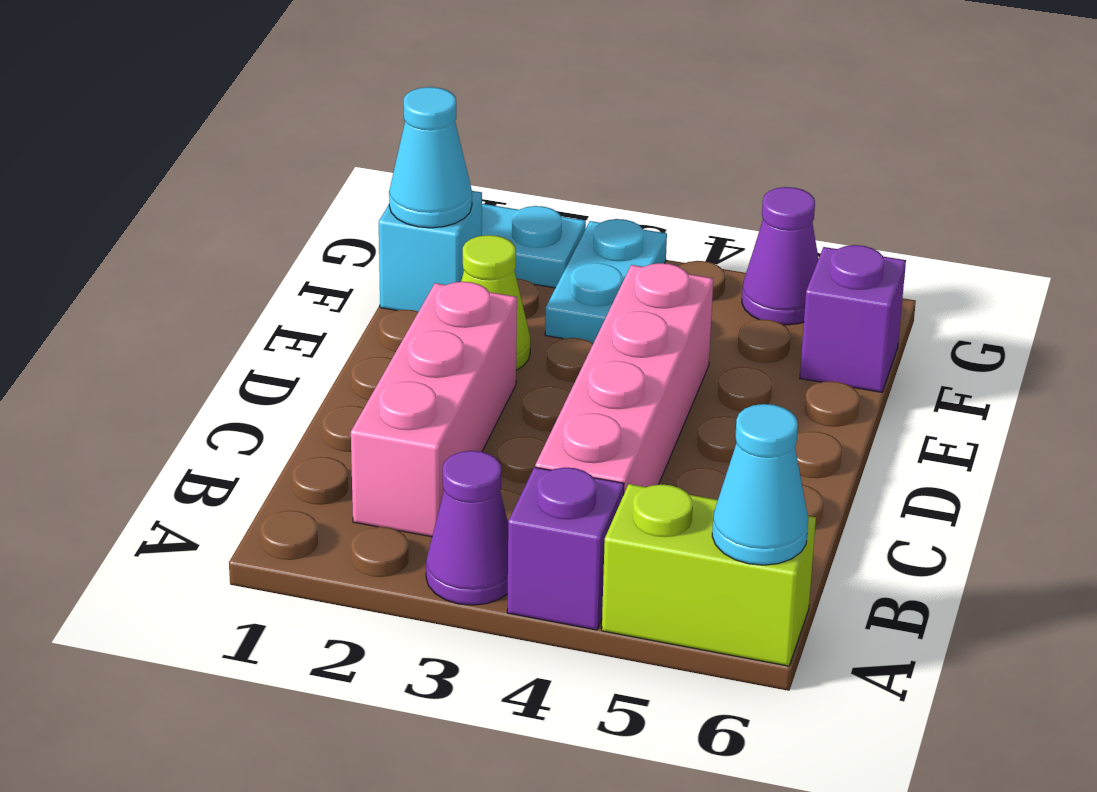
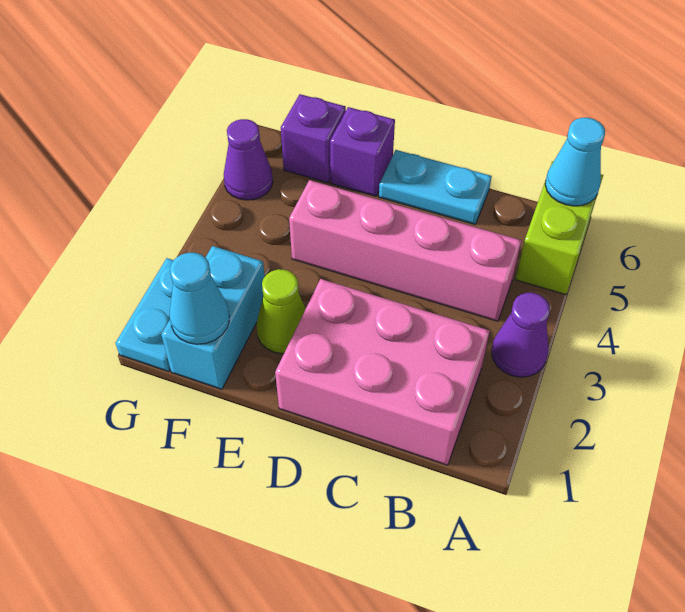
purple 1x1 brick [507,467,624,630] -> purple 1x1 brick moved to [330,107,395,196]
pink 1x3 brick [351,282,517,537] -> pink 2x3 brick [275,279,490,465]
cyan 1x1 brick [379,191,482,312] -> cyan 1x2 brick [161,246,265,389]
cyan 1x2 plate [545,219,667,343] -> cyan 1x2 plate moved to [379,150,492,224]

